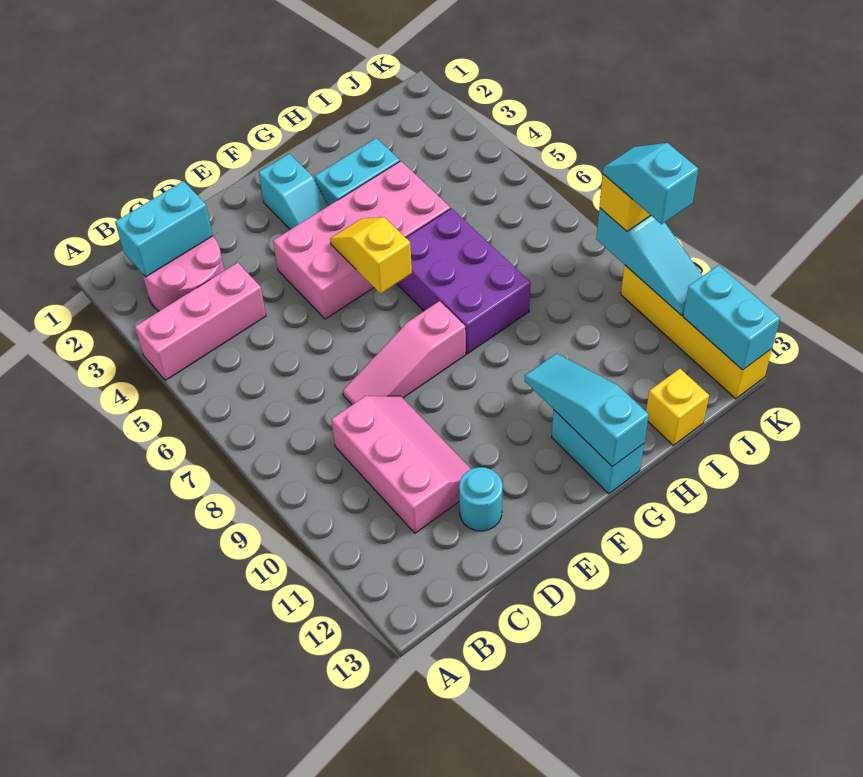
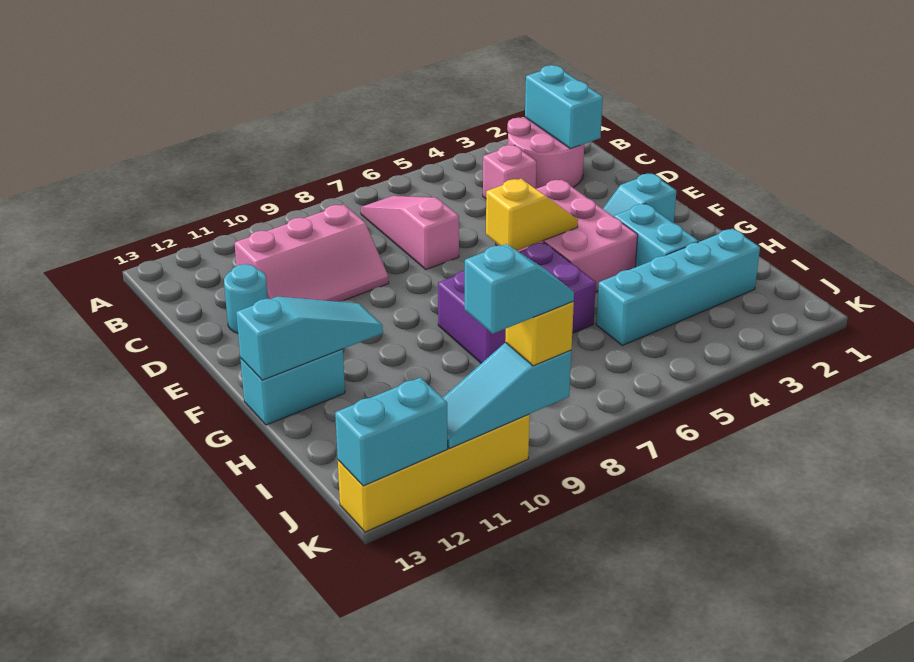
pink 1x3 brick [135,263,266,380] -> pink 1x1 brick [483,145,537,199]
pink 1x3 slope [343,301,466,405] -> pink 1x3 slope moved to [361,196,459,269]
pink 2x4 brick [273,161,450,319] -> pink 2x3 brick [496,180,638,292]
none -> cyan 1x4 brick [596,229,760,345]
yellow 1x1 brick [646,369,709,445] -> none

